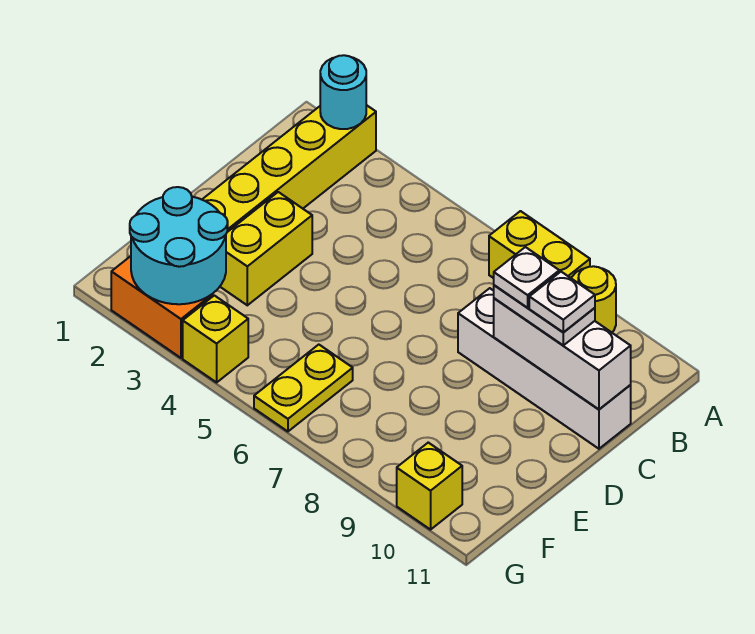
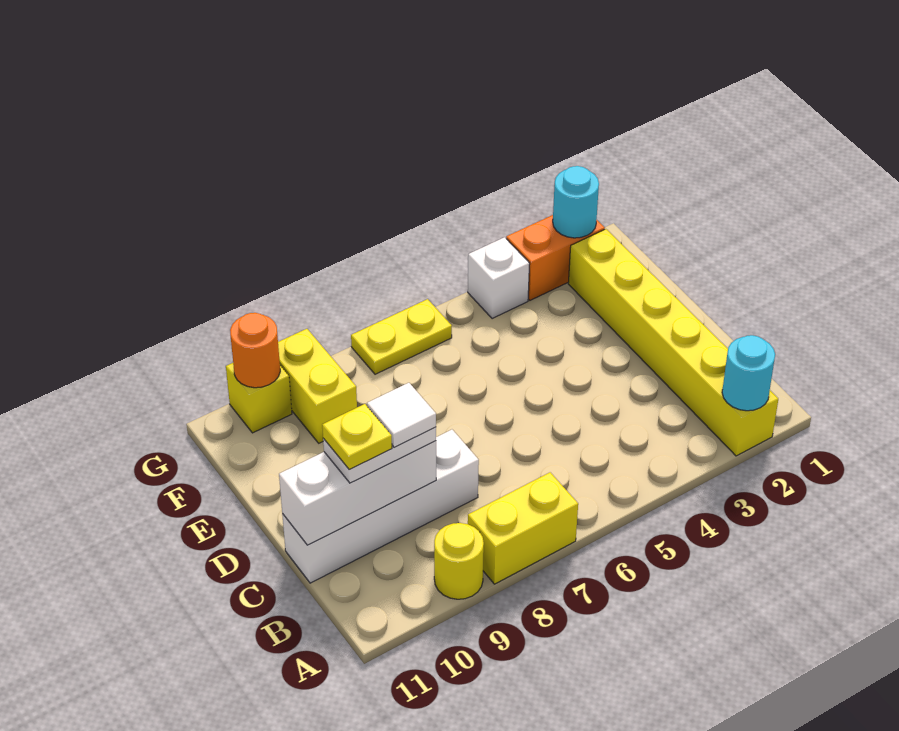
white 1x1 plate [494,247,559,308] -> white 1x1 tile [367,383,436,448]
white 1x1 plate [529,272,595,332] -> yellow 1x1 plate [322,404,392,470]
yellow 1x2 brick [220,192,312,305] -> yellow 1x2 brick moved to [278,329,357,443]
cyan 2x2 round brick [130,187,228,304] -> cyan 1x1 round brick [553,166,599,238]
yellow 1x2 plate [254,345,353,431] -> yellow 1x2 plate turned to [351,299,452,374]
yellow 1x1 brick [183,295,248,382] -> white 1x1 brick [468,237,530,319]
none -> orange 1x1 round brick [230,313,280,388]

